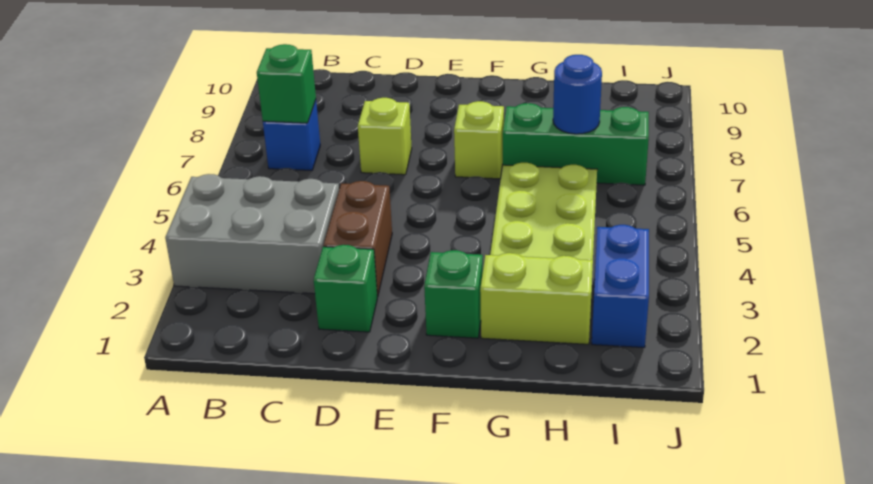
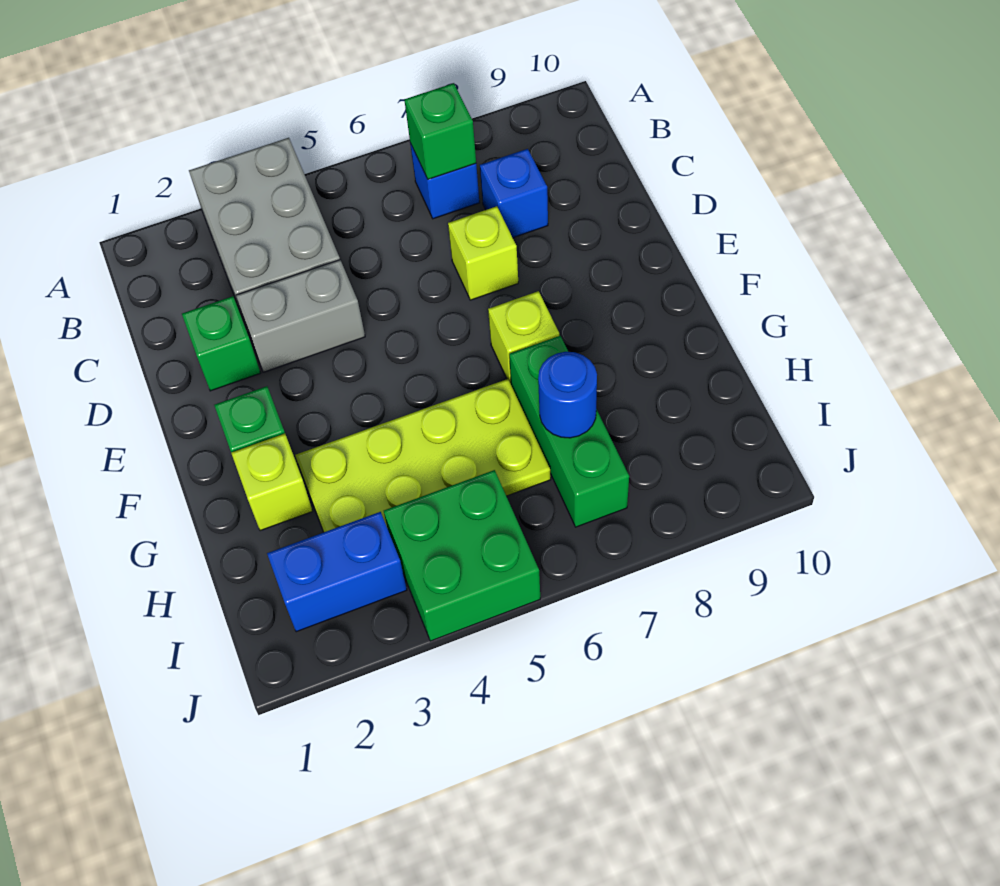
none -> blue 1x1 brick [480,149,548,238]
brown 1x2 brick [323,181,392,297] -> grey 1x2 brick [236,260,365,372]
lime 1x2 brick [480,253,593,344] -> lime 1x1 brick [231,434,312,531]
none -> green 2x2 brick [384,470,540,641]

